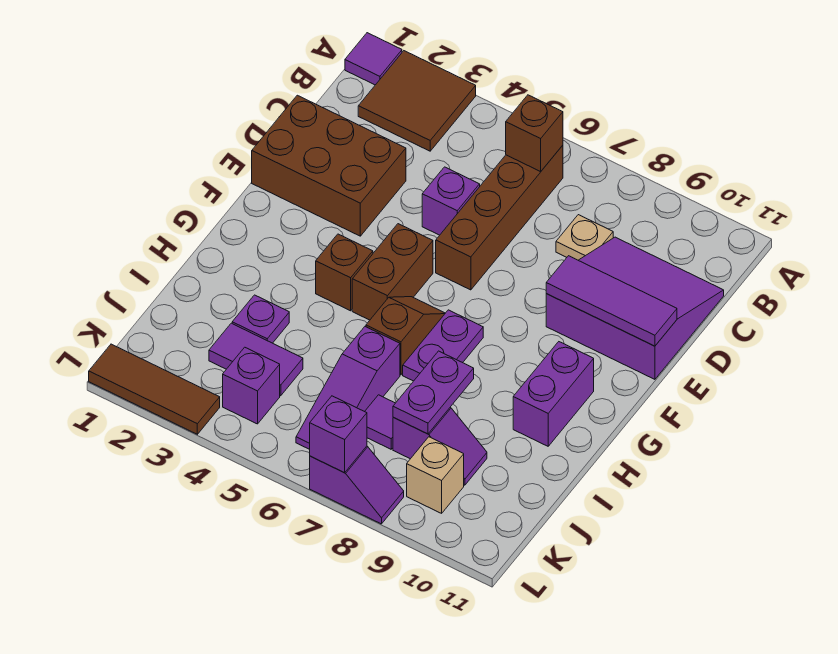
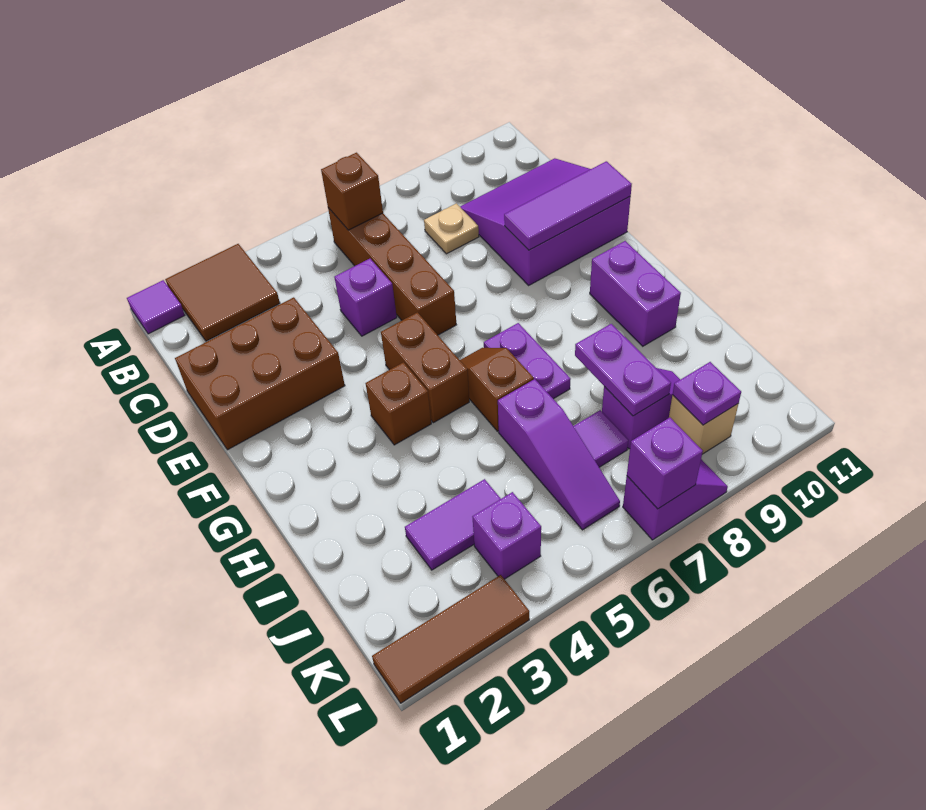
purple 1x1 plate [232,295,289,343] -> purple 1x1 plate moved to [673,362,741,425]

